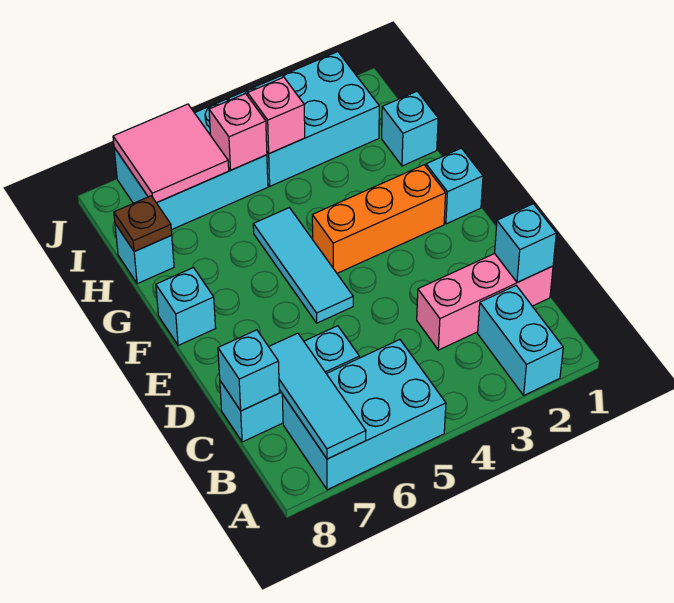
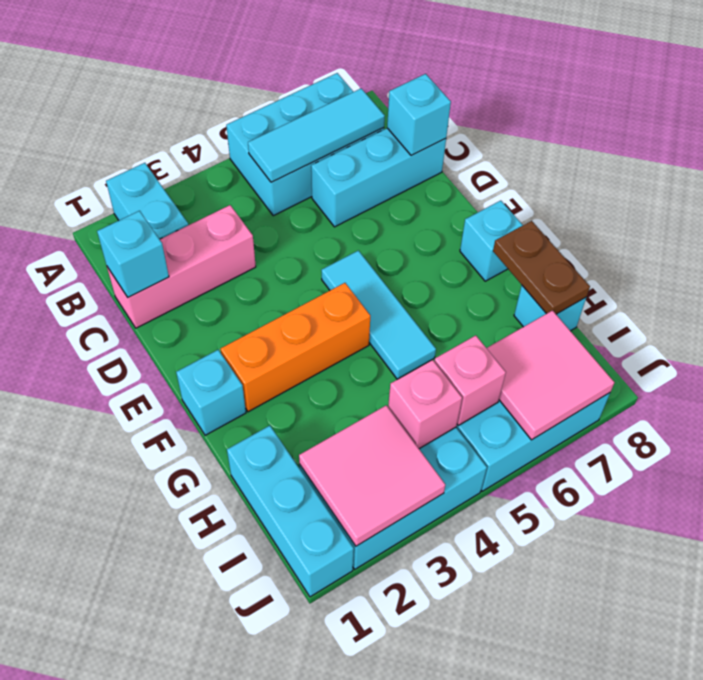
cyan 1x3 tile [269,333,366,459] -> cyan 1x3 tile turned to [248,88,385,182]
cyan 1x1 brick [382,91,438,166] -> cyan 1x3 brick [227,426,354,597]
brown 1x1 plate [114,196,172,252] -> brown 1x2 plate [493,221,590,314]
none -> pink 2x2 tile [299,405,445,546]

